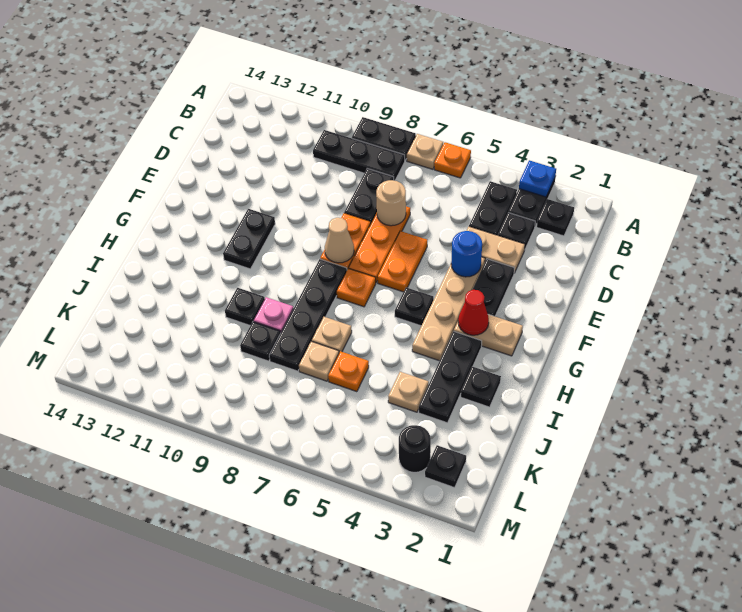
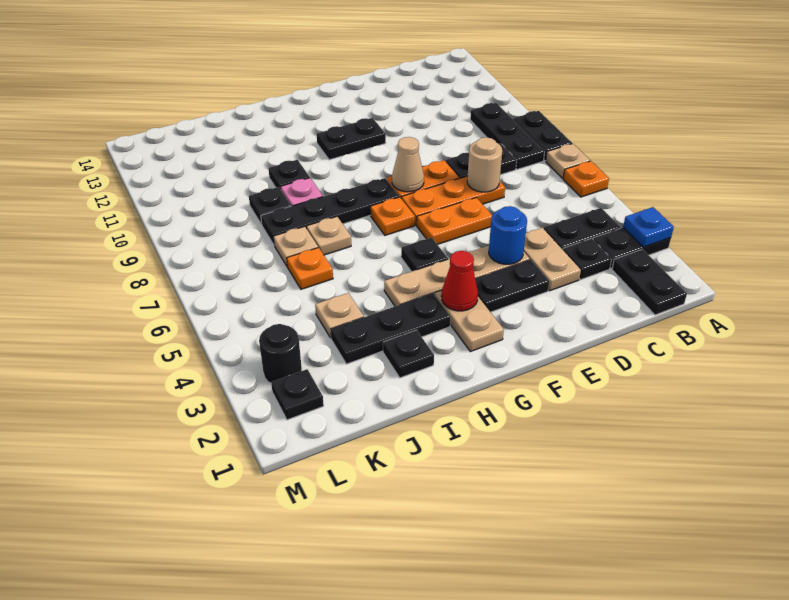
black 1x1 plate [537,199,574,236] -> black 1x2 plate [612,249,687,315]

